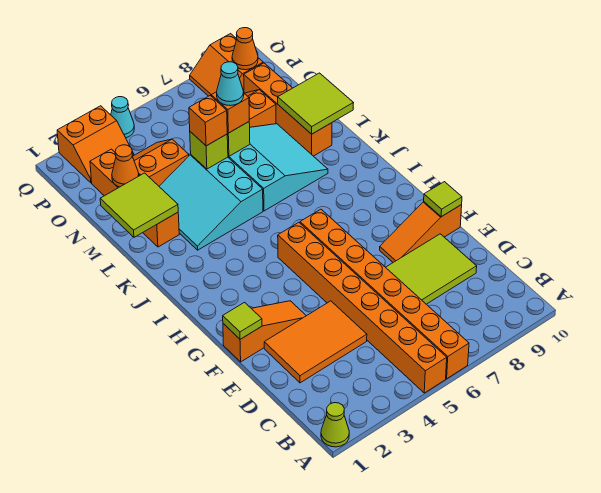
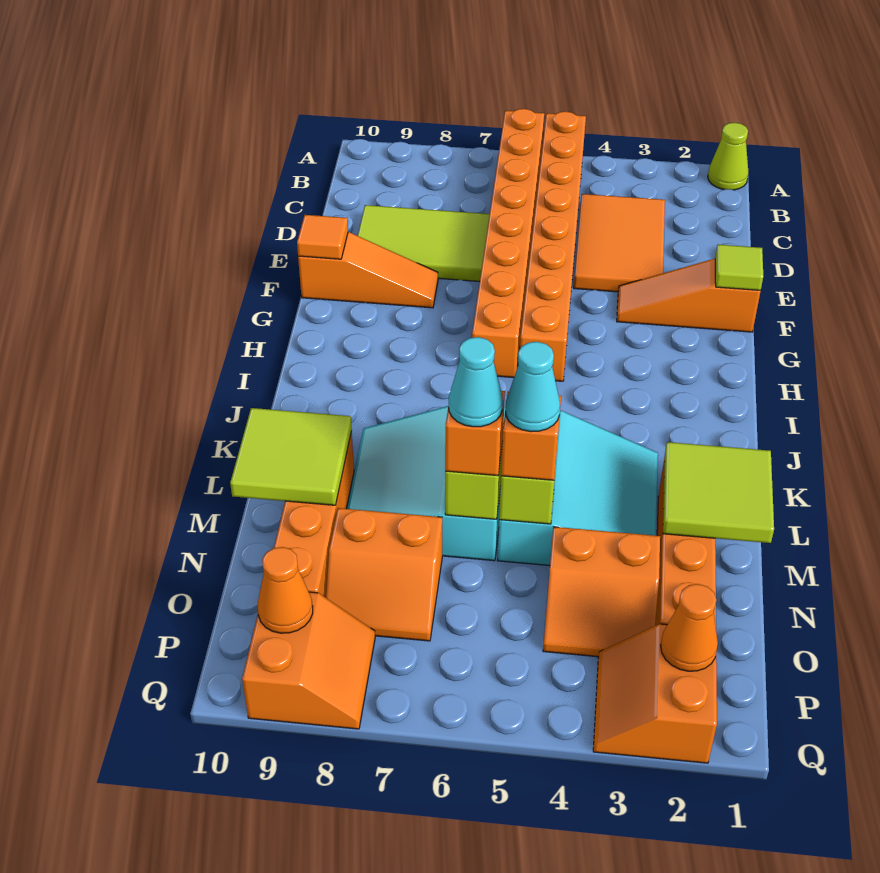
orange 2x3 tile [264,301,367,383] -> orange 2x3 tile turned to [574,194,665,292]
lime 1x1 tile [424,182,462,217] -> orange 1x1 tile [297,215,348,259]
orange 1x1 cone [112,145,139,187] -> orange 1x1 cone moved to [661,584,718,671]
orange 2x2 slope [57,106,134,183] -> orange 2x2 slope turned to [593,624,717,763]
cyan 1x1 cone [111,97,134,138] -> cyan 1x1 cone moved to [505,342,560,432]

